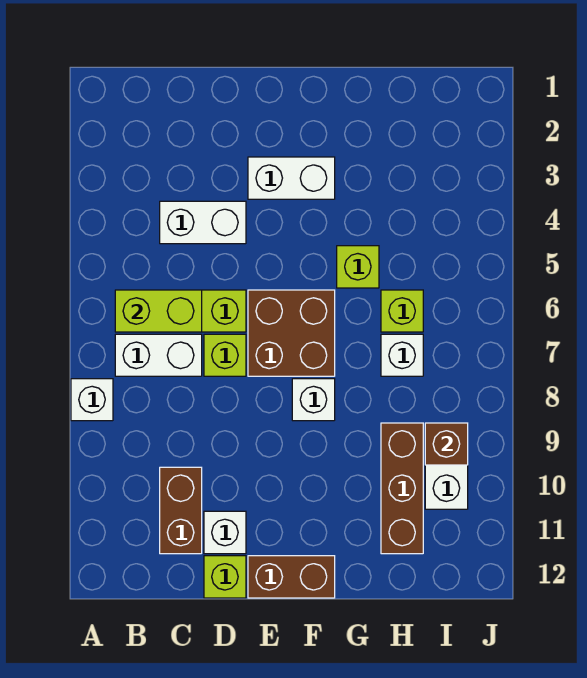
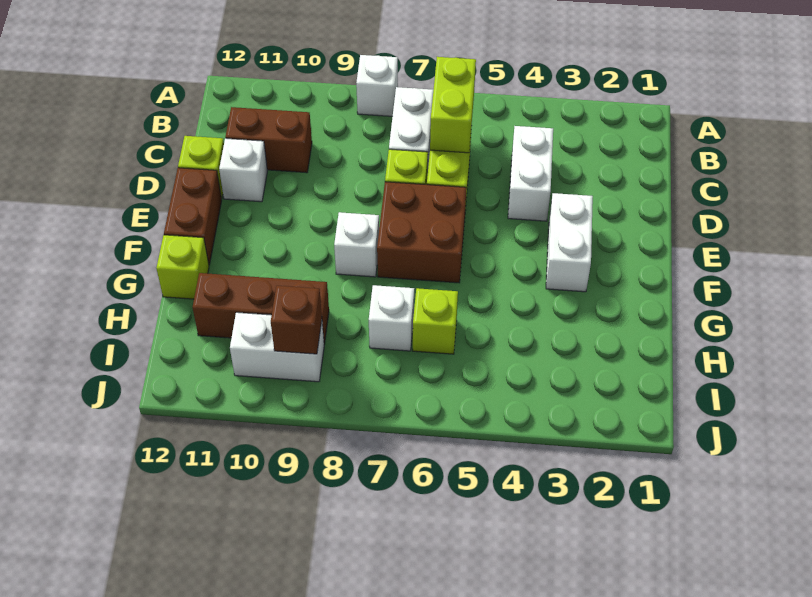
lime 1x1 brick [337,246,379,288] -> lime 1x1 brick moved to [156,235,209,299]

